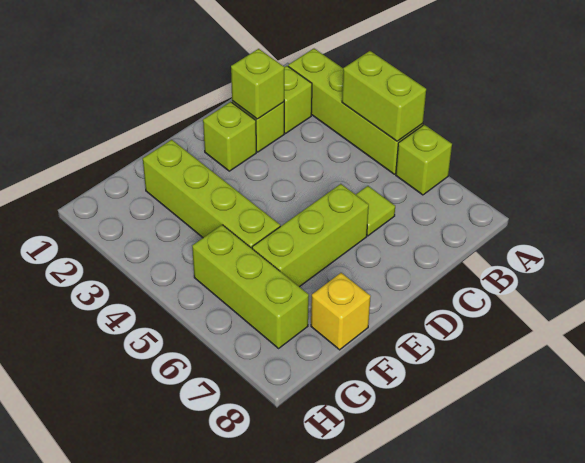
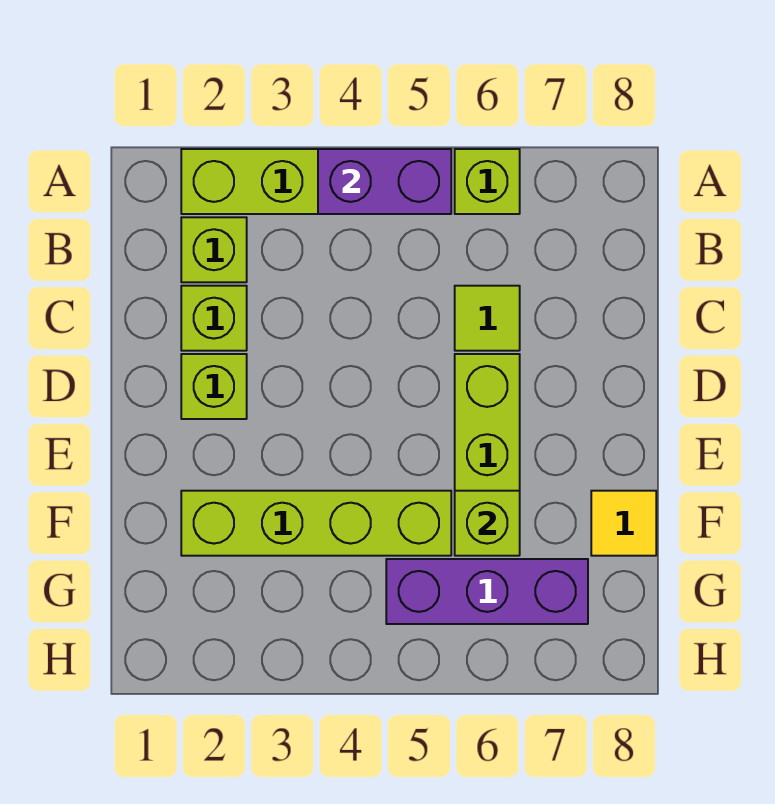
lime 1x2 brick [342,51,426,141] -> purple 1x2 brick [318,149,451,214]
lime 1x1 brick [231,49,284,119] -> lime 1x1 brick moved to [455,491,520,556]
yellow 1x1 brick [311,273,371,350] -> yellow 1x1 tile [591,491,656,556]
lime 1x3 brick [192,225,309,348] -> purple 1x3 brick [386,559,588,624]

